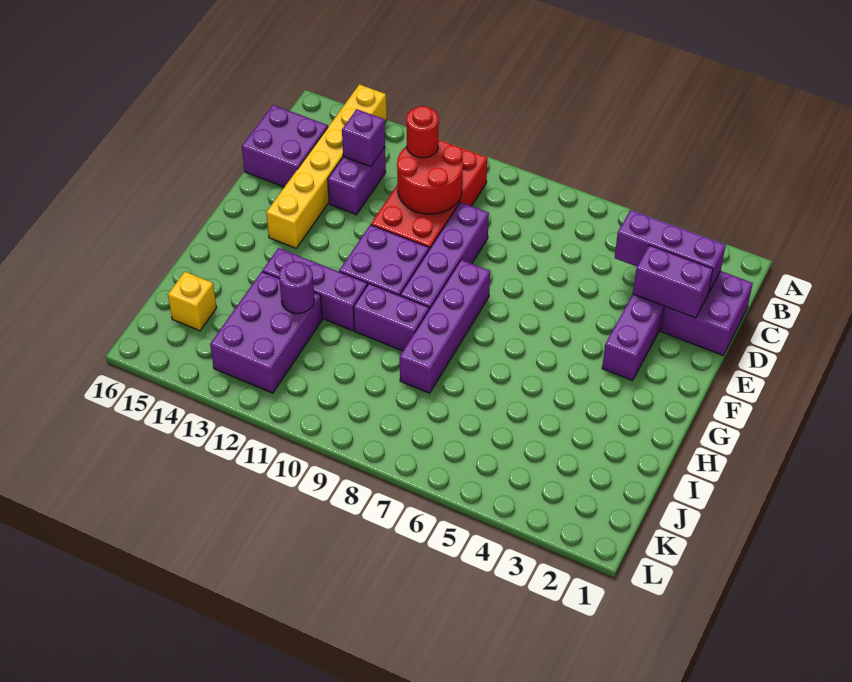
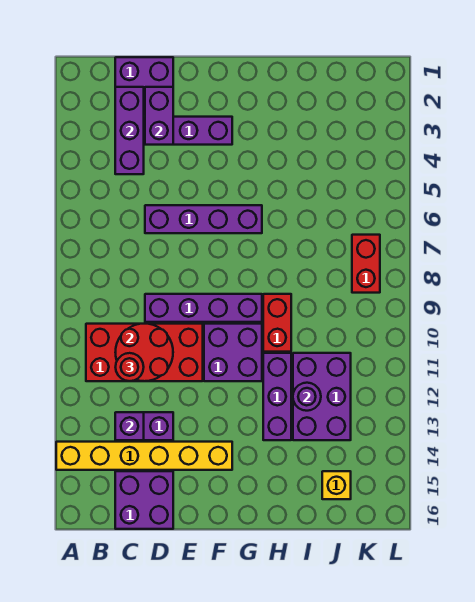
purple 1x4 brick [400,260,490,393] -> purple 1x4 brick moved to [145,205,262,233]
purple 1x2 brick [353,284,429,351] -> red 1x2 brick [263,294,291,352]
purple 2x3 brick [210,272,322,393] -> purple 2x3 brick turned to [293,353,351,440]
none -> red 1x2 brick [352,235,380,293]

